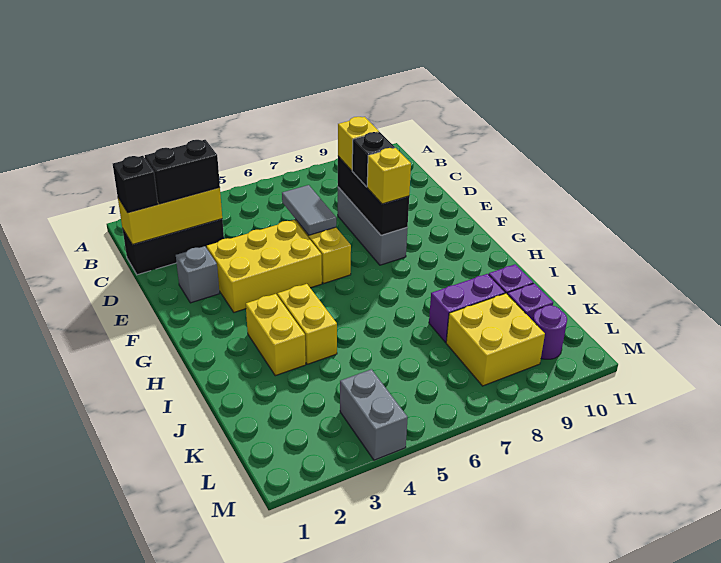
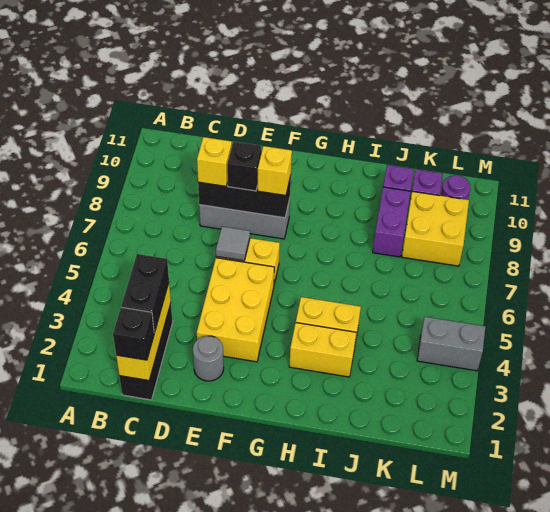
grey 1x2 tile [282,185,336,235] -> grey 1x1 tile [216,227,250,261]
grey 1x1 brick [176,246,219,303] -> grey 1x1 round brick [193,336,224,381]

